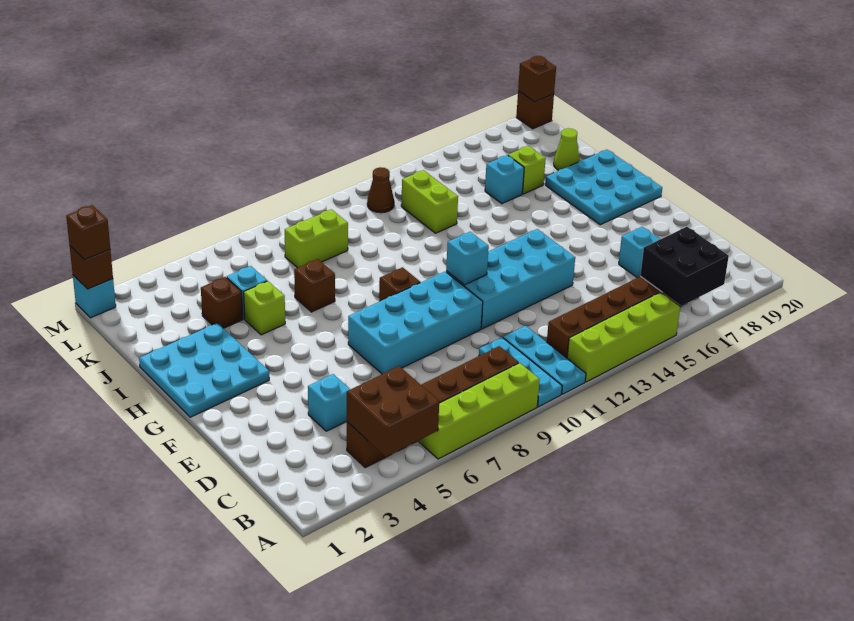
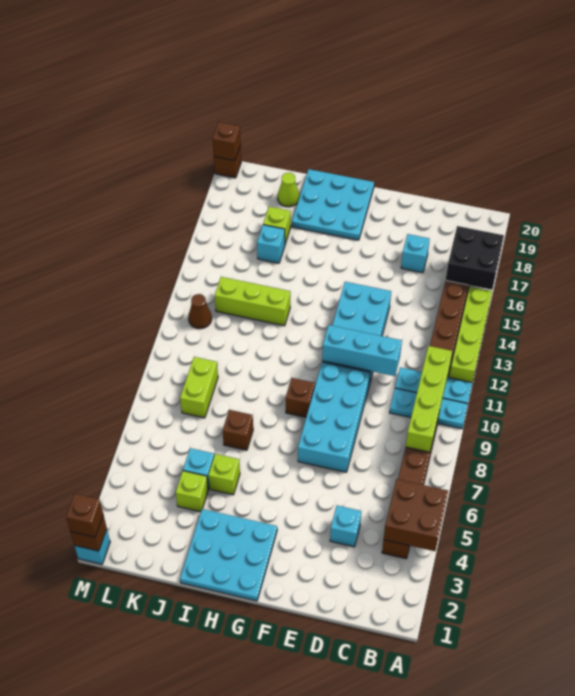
lime 1x4 brick [419,363,540,459] -> lime 1x4 brick moved to [406,346,452,452]
cyan 1x1 brick [446,232,489,285] -> cyan 1x3 brick [322,325,402,376]
brown 1x1 brick [201,277,243,328] -> lime 1x1 brick [176,471,208,512]
lime 1x2 brick [401,170,458,233] -> lime 1x3 brick [215,277,290,326]

